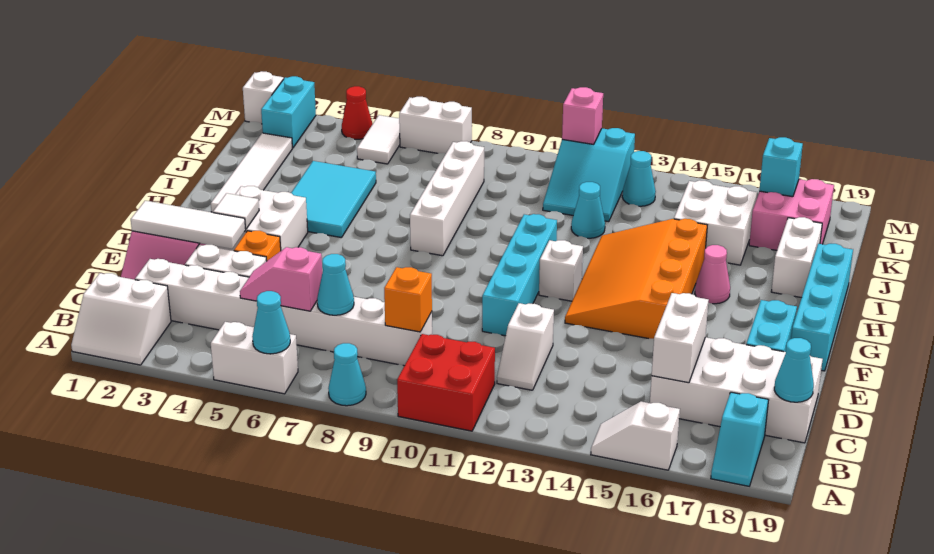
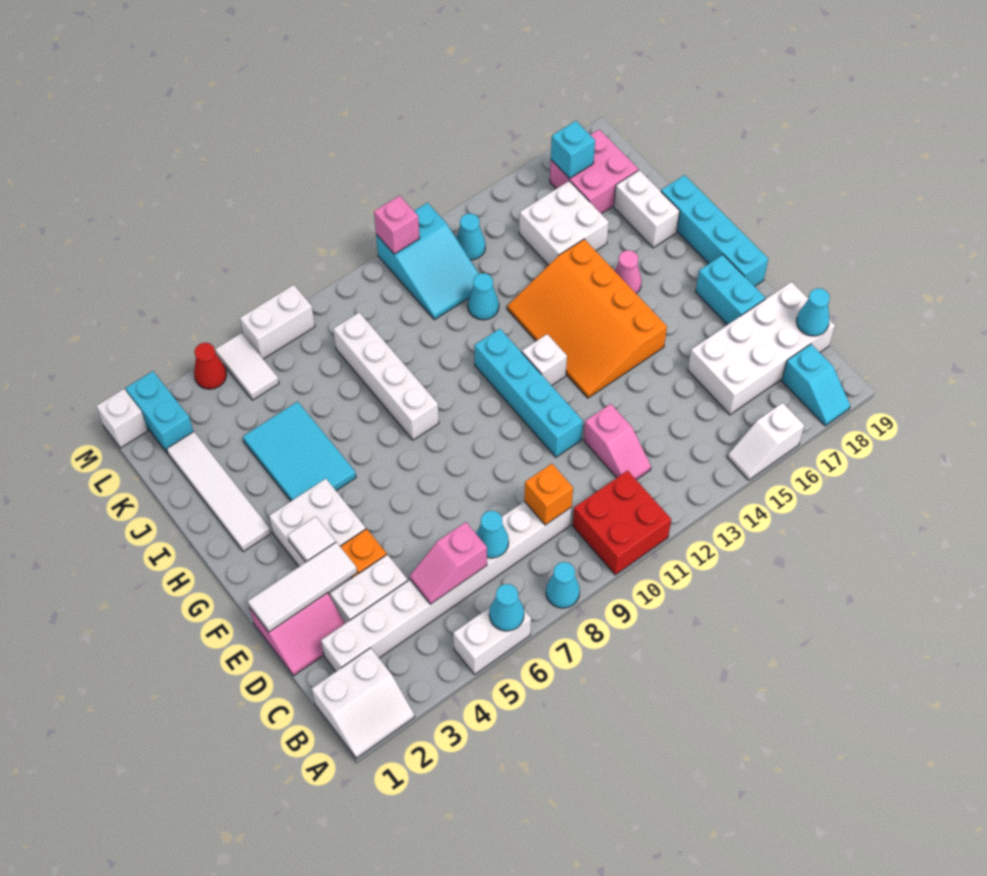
white 1x2 slope [497,303,554,390] -> pink 1x2 slope [584,404,651,480]
white 1x2 brick [652,293,708,383] -> none

